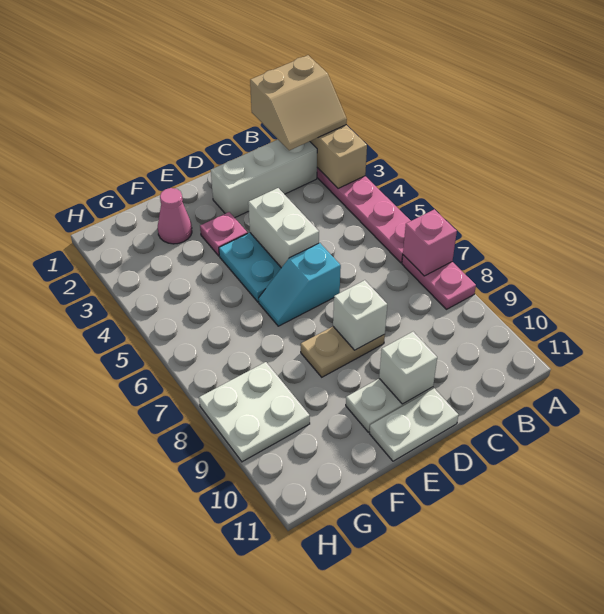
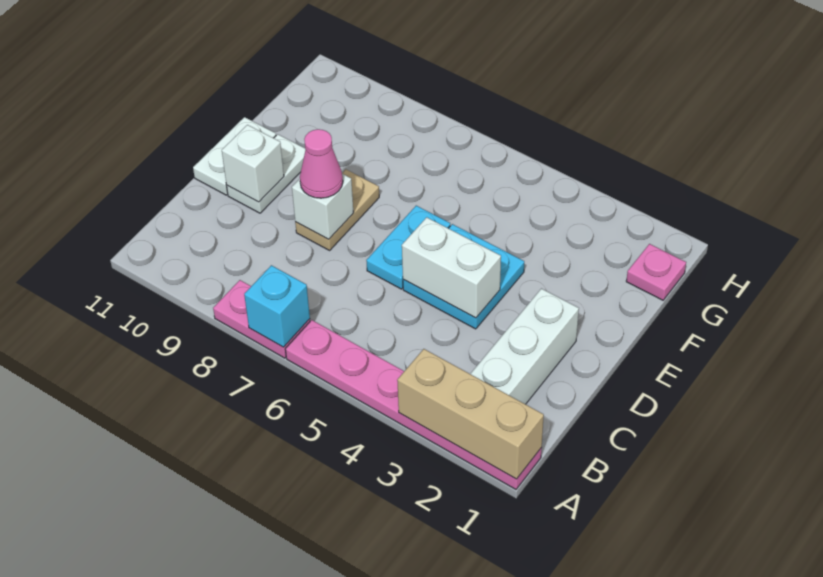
tan 2x2 slope [250,55,347,151] -> none
pink 1x1 brick [403,209,457,276] -> cyan 1x1 brick [244,265,310,347]
cyan 1x2 slope [259,243,341,326] -> cyan 1x2 plate [366,206,450,289]
pink 1x1 plate [200,212,248,256] -> pink 1x1 plate moved to [626,244,686,300]
pink 1x1 cone [158,188,192,244] -> pink 1x1 cone moved to [300,129,343,198]
white 2x2 plate [199,362,310,462] -> none

